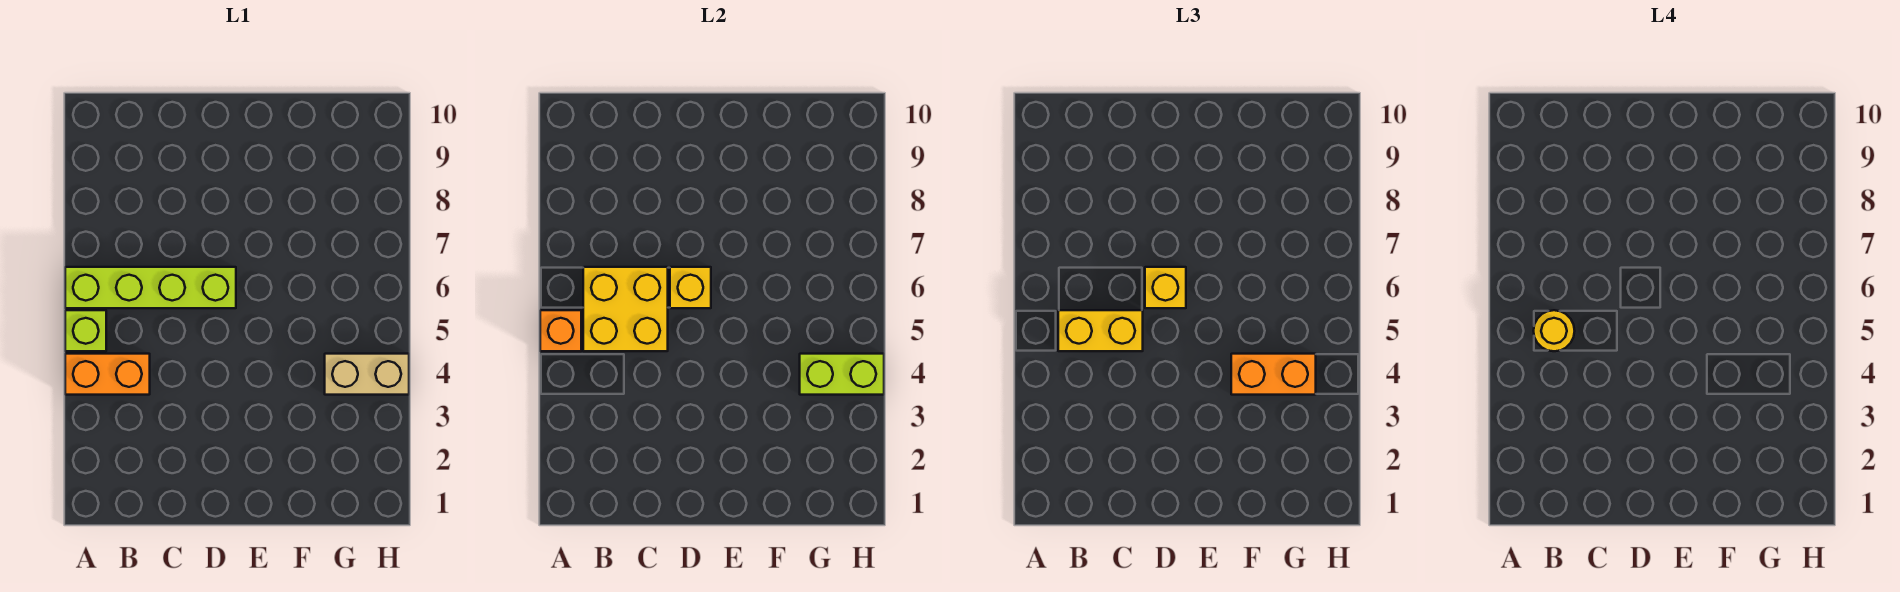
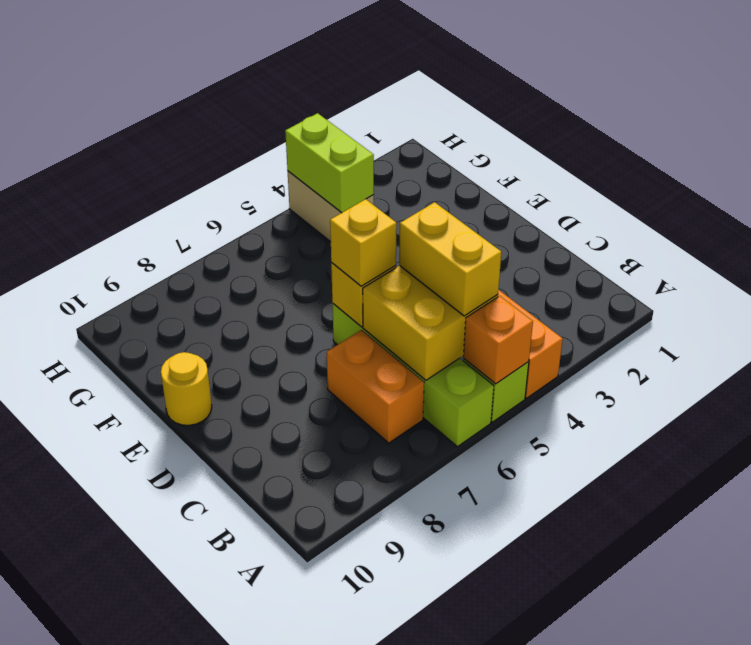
yellow 1x1 round brick [1534,310,1575,351] -> yellow 1x1 round brick moved to [161,352,212,425]
orange 1x2 brick [1231,354,1316,395] -> orange 1x2 brick moved to [327,330,424,443]

